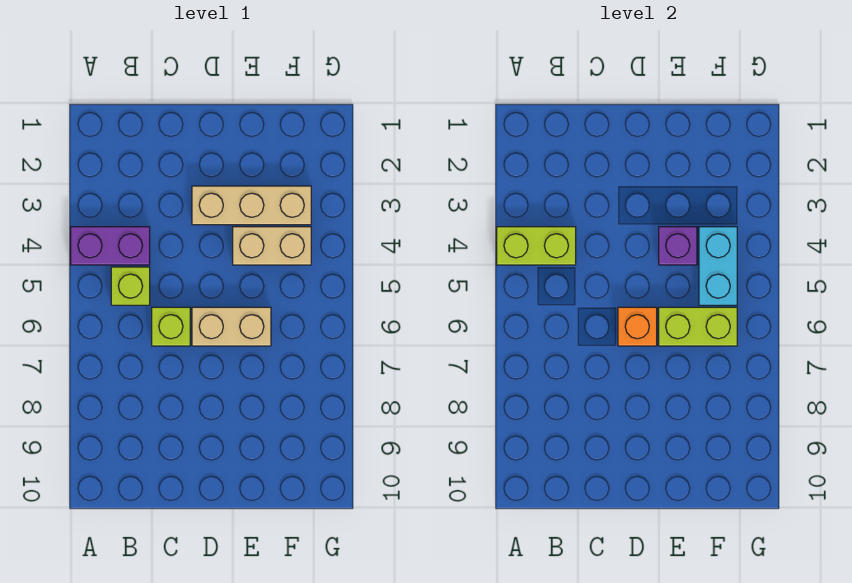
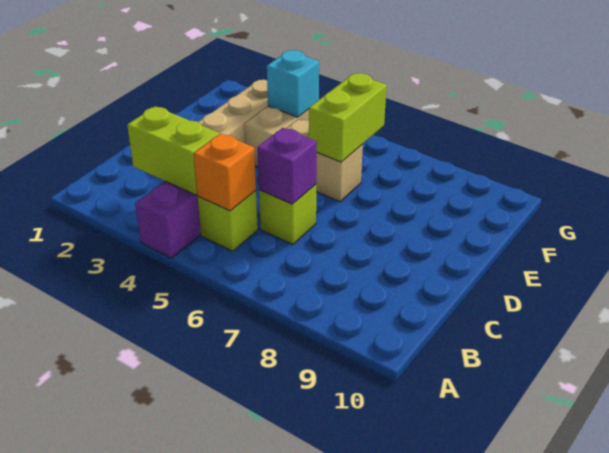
lime 1x2 brick [497,227,576,265] -> lime 1x2 brick turned to [127,106,219,195]
tan 1x2 brick [192,307,271,346] -> tan 1x2 brick turned to [286,119,363,202]
orange 1x1 brick [618,307,657,346] -> orange 1x1 brick moved to [194,134,256,211]
purple 1x1 brick [659,227,697,265] -> purple 1x1 brick moved to [257,128,317,204]
cyan 1x2 brick [699,227,737,305] -> cyan 1x1 brick [267,50,319,117]

